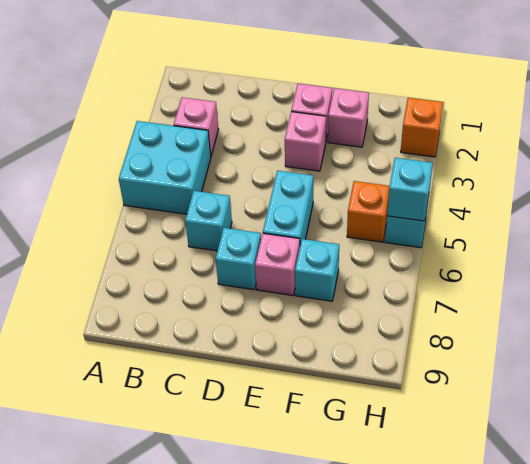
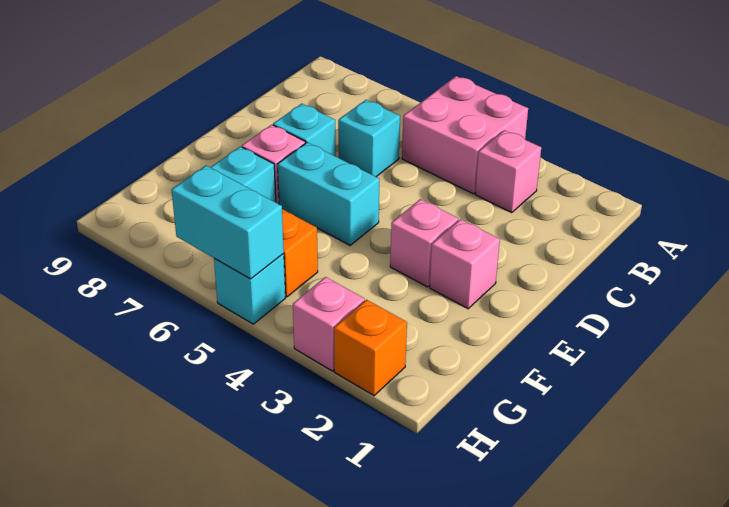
cyan 2x2 brick [119,121,211,214] -> pink 2x2 brick [402,76,528,194]
pink 1x1 brick [328,88,369,147] -> pink 1x1 brick moved to [293,277,365,371]
cyan 1x1 brick [387,158,433,221] -> cyan 1x2 brick [172,166,284,279]

